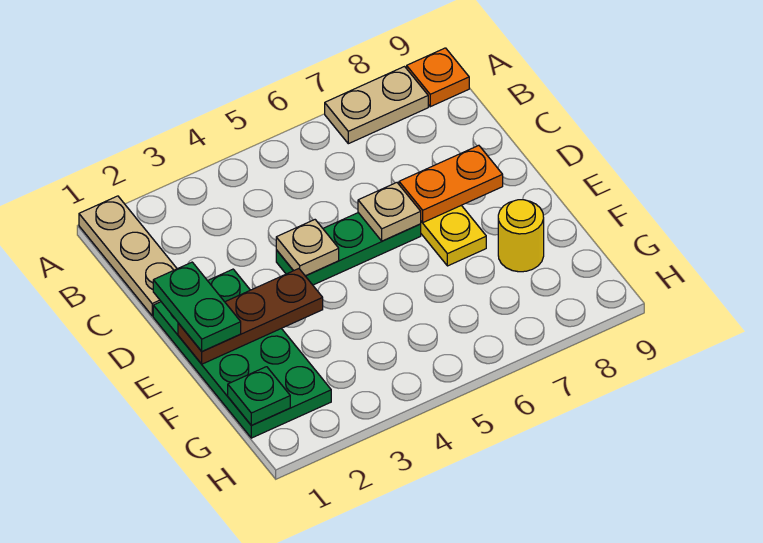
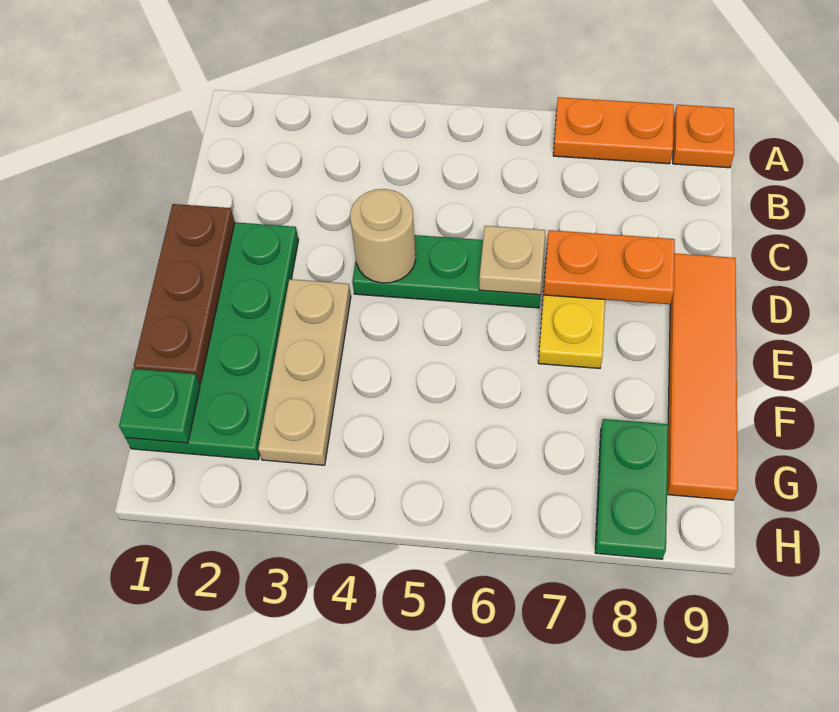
tan 1x3 plate [79,196,177,316] -> tan 1x3 plate moved to [258,279,351,465]
tan 1x2 plate [325,67,428,144] -> orange 1x2 plate [553,97,674,164]
green 1x2 plate [153,262,241,351] -> green 1x2 plate moved to [595,419,668,559]
tan 1x1 plate [276,220,339,276] -> tan 1x1 round brick [350,189,416,283]
none -> orange 1x4 tile [667,253,738,500]
brown 1x3 plate [178,269,323,364] -> brown 1x3 plate turned to [134,204,235,383]
yellow 1x1 round brick [498,200,544,272] -> none

